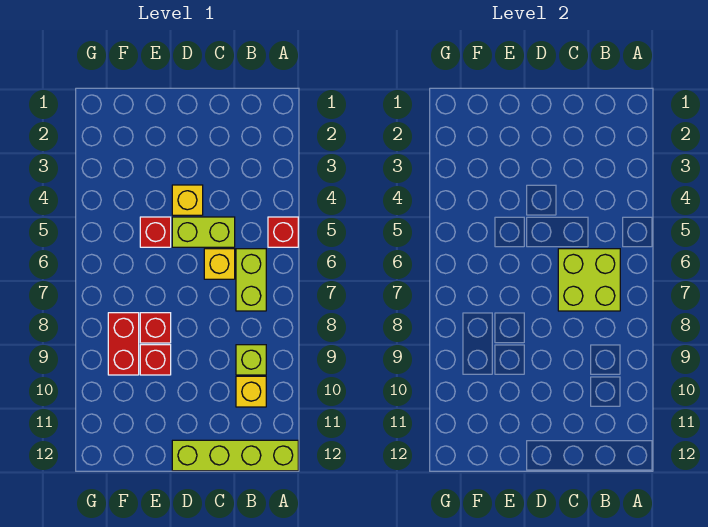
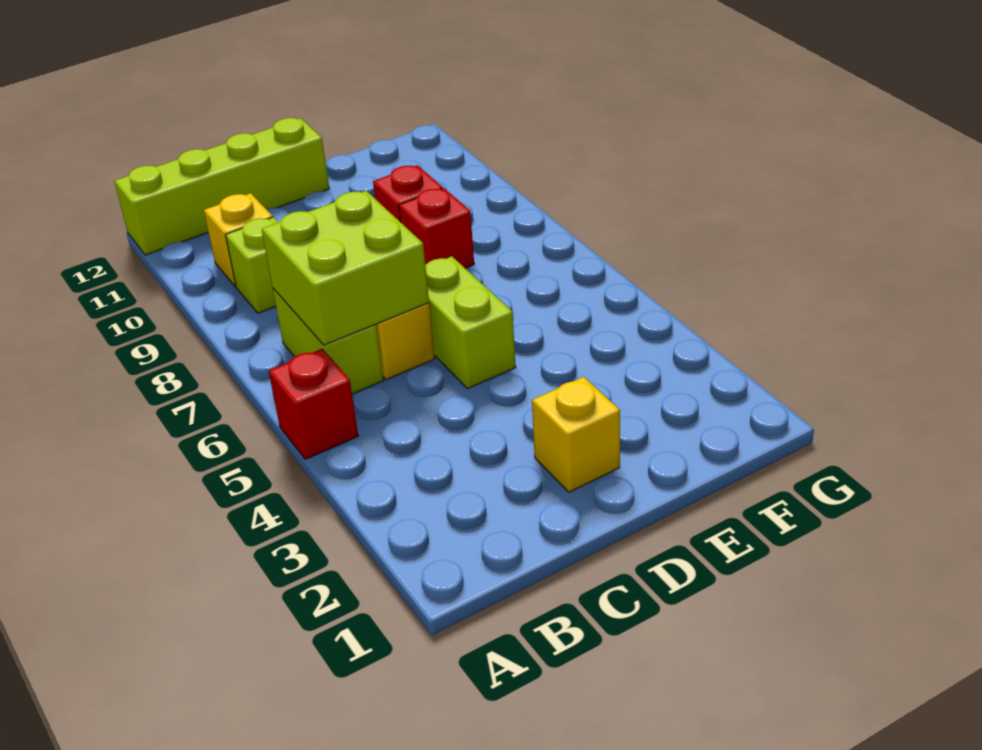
lime 1x2 brick [172,217,235,247] -> lime 1x2 brick turned to [425,256,516,389]
yellow 1x1 brick [172,185,203,215] -> yellow 1x1 brick moved to [532,377,620,492]
red 1x1 brick [140,217,171,247] -> none
red 1x2 brick [108,313,139,375] -> none

